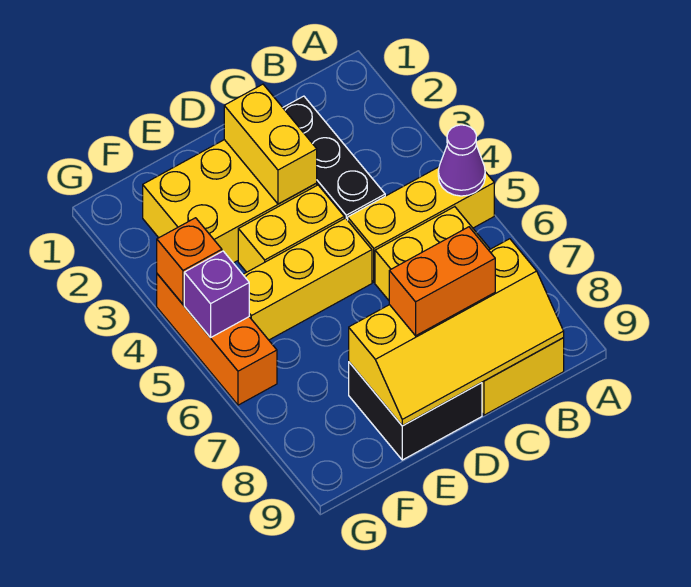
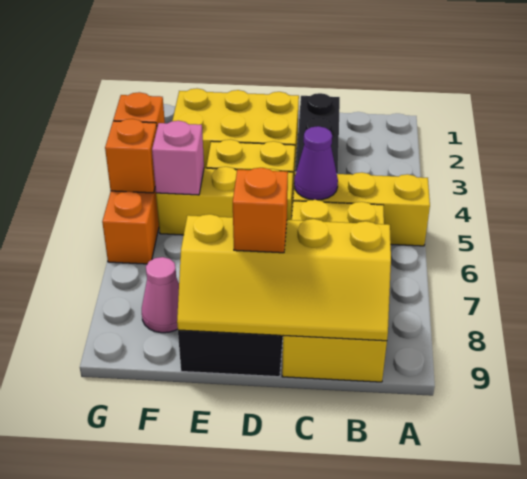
purple 1x1 cone [438,125,485,196] -> purple 1x1 cone moved to [294,126,338,200]
orange 1x2 brick [389,227,495,336] -> orange 1x1 brick [233,168,288,253]
yellow 1x2 brick [224,84,317,204] -> none
none -> pink 1x1 brick [152,121,204,195]
none -> pink 1x1 cone [142,257,179,333]
purple 1x1 brick [184,251,249,338] -> orange 1x1 brick [105,119,157,193]

